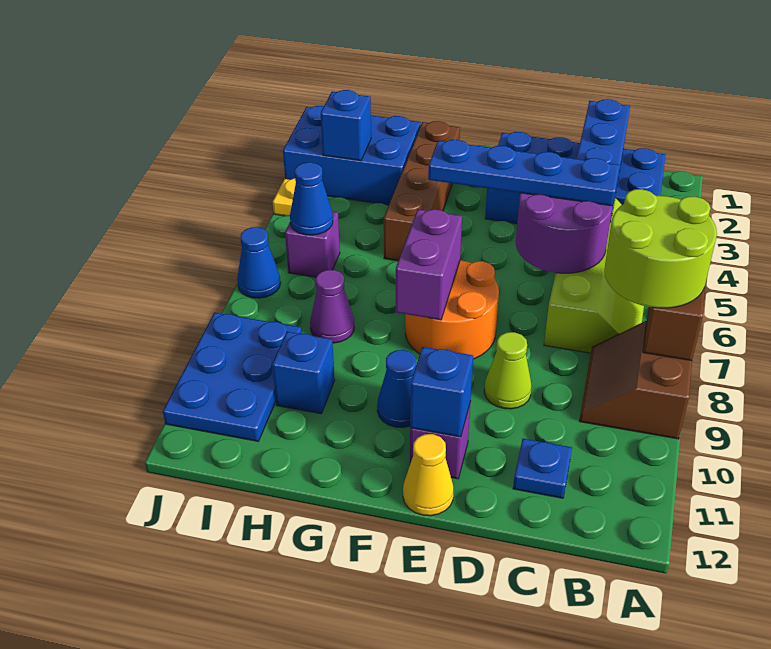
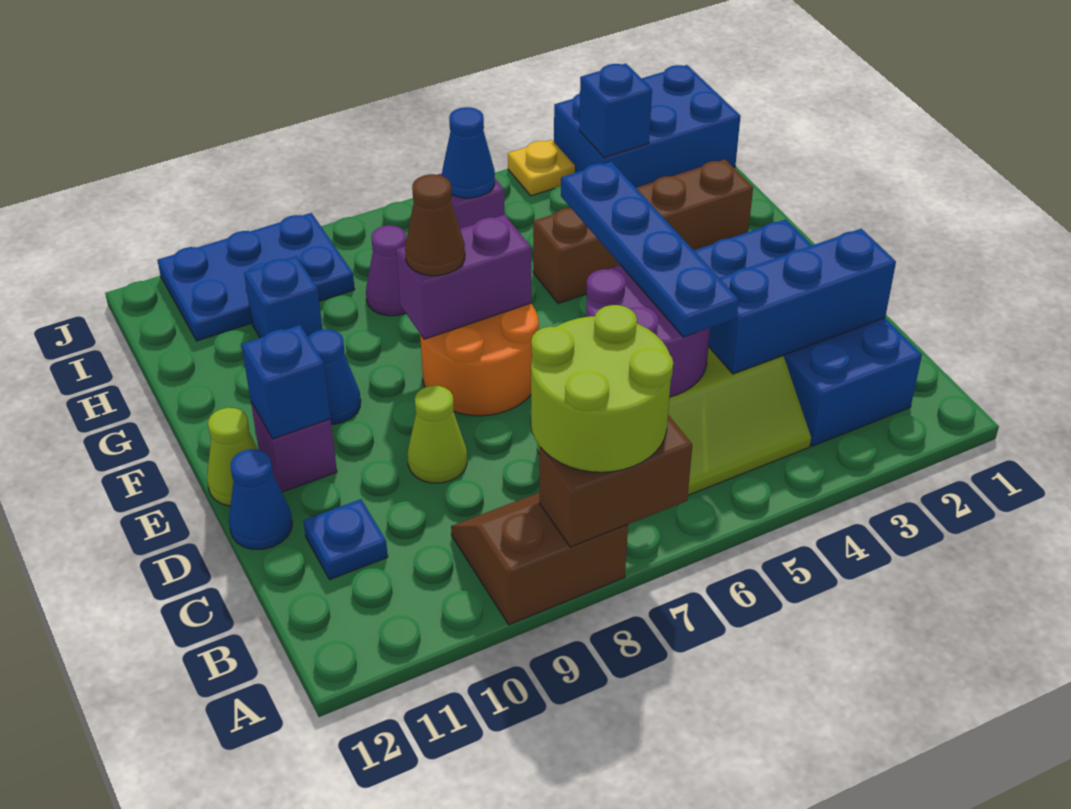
yellow 1x1 cone [403,434,454,516] -> lime 1x1 cone [207,408,257,506]
none -> brown 1x1 cone [405,174,465,276]
blue 2x3 brick [283,106,420,205] -> blue 2x3 brick turned to [554,65,740,188]
blue 1x1 cone [237,227,280,298] -> blue 1x1 cone moved to [229,449,292,549]

